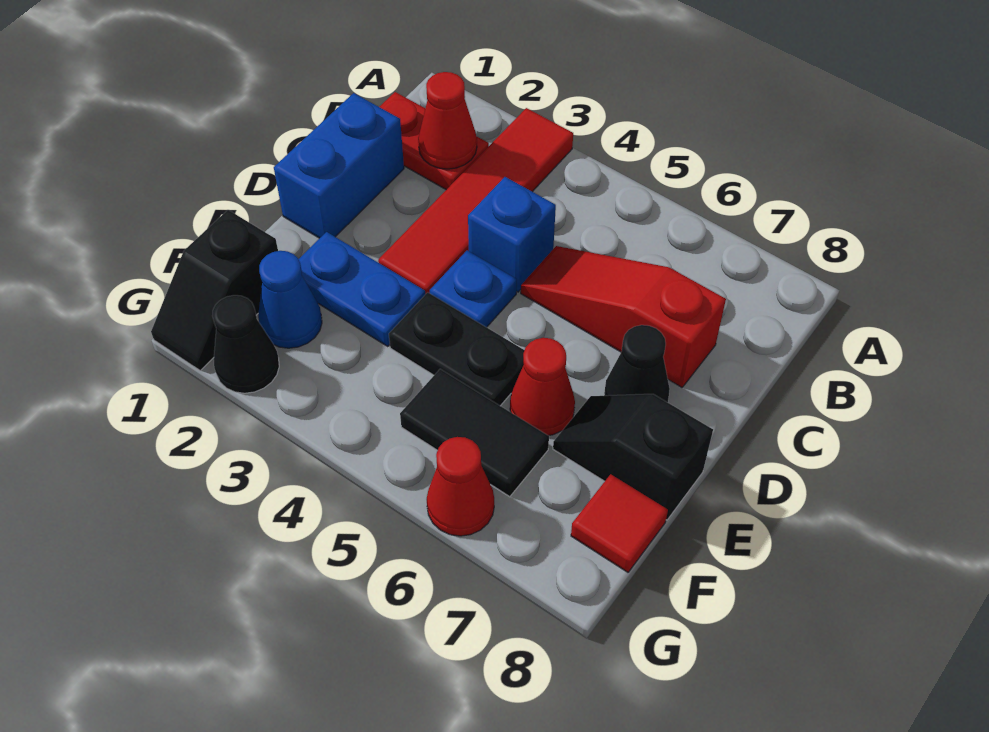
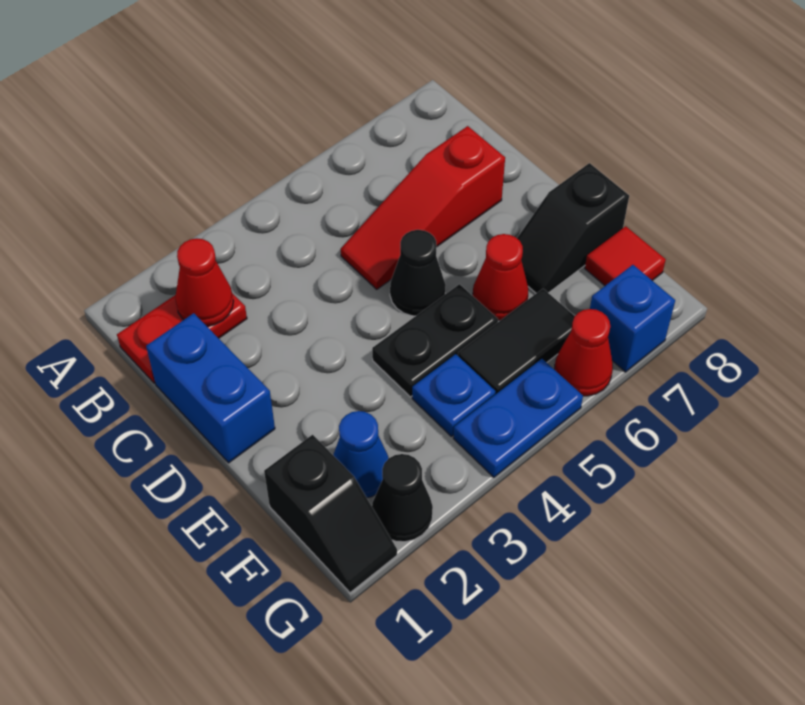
red 1x4 tile [378,108,573,294] -> none
blue 1x1 brick [468,177,556,292] -> blue 1x1 brick moved to [590,265,675,372]
blue 1x1 plate [430,251,517,327] -> blue 1x1 plate moved to [412,354,496,436]
black 1x1 cone [604,325,670,402] -> black 1x1 cone moved to [390,230,446,316]
blue 1x2 plate [298,232,425,346] -> blue 1x2 plate moved to [453,359,583,477]

